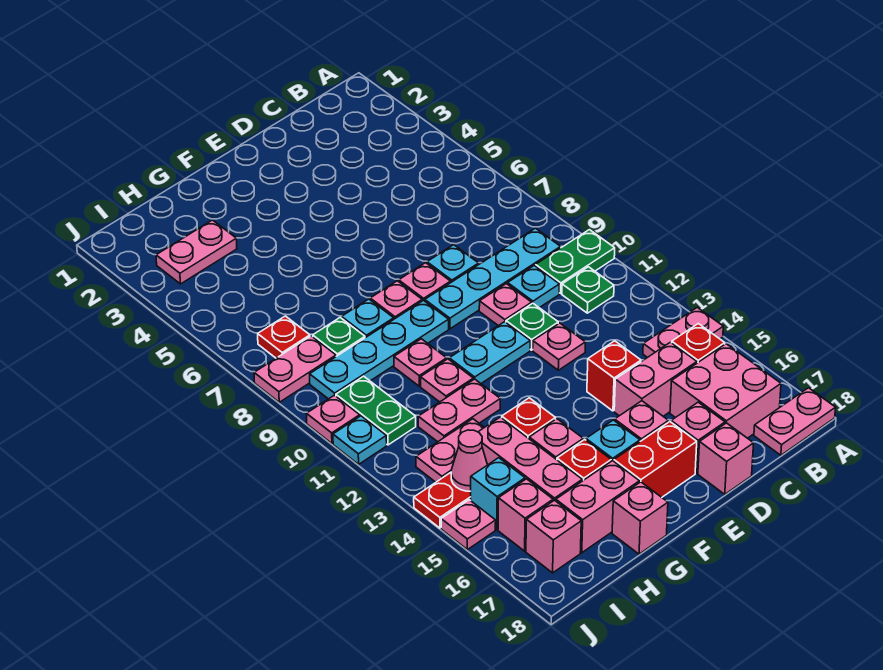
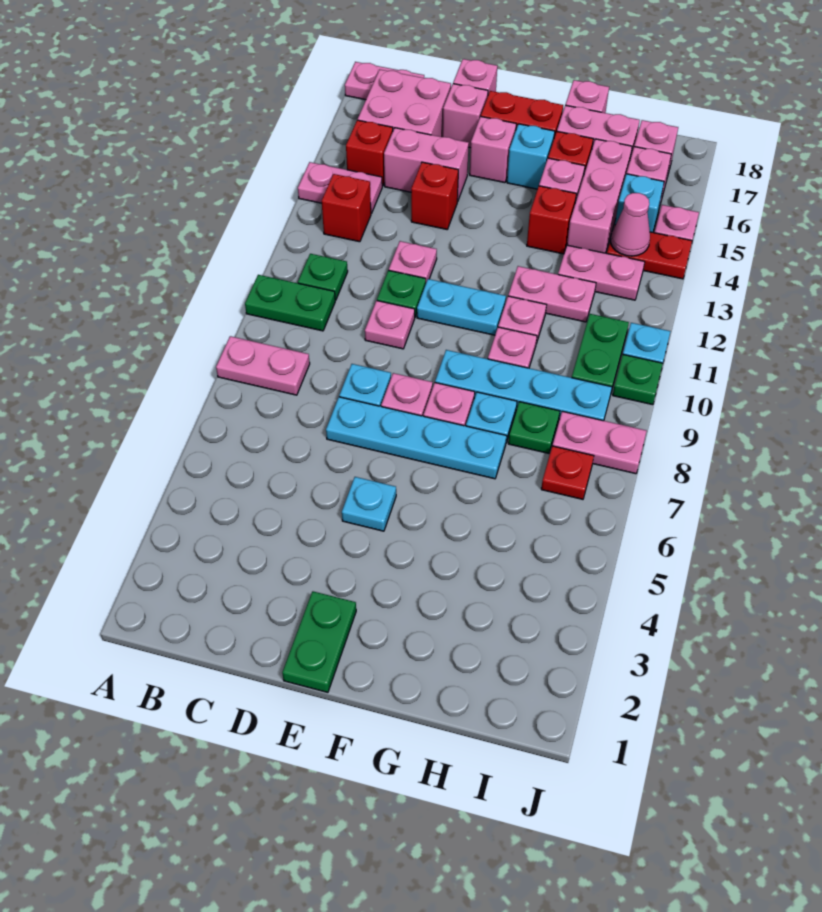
cyan 1x4 plate [425,228,561,329] -> cyan 1x4 plate moved to [326,397,506,479]
none -> red 1x1 brick [322,174,371,242]
cyan 1x1 plate [508,266,560,308] -> cyan 1x1 plate moved to [342,477,396,531]
none -> green 1x2 plate [282,591,356,692]
pink 1x2 plate [156,220,237,284] -> pink 1x2 plate moved to [216,336,310,395]
pink 1x1 plate [307,395,360,443] -> green 1x1 plate [613,355,663,405]

